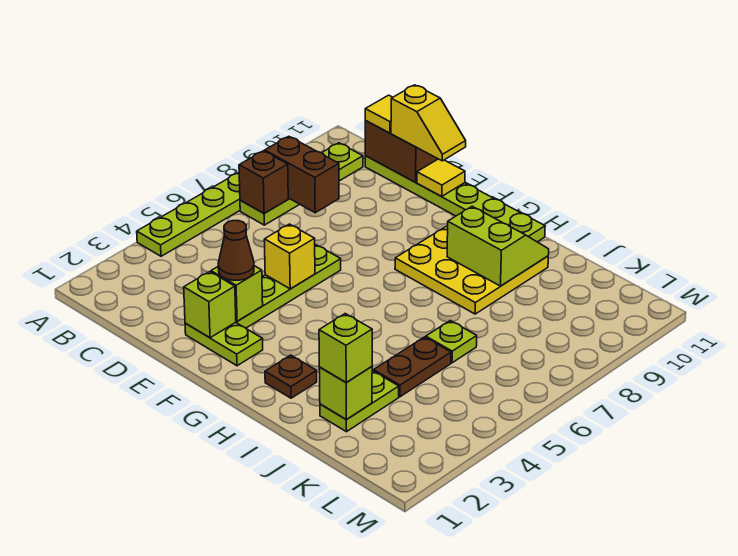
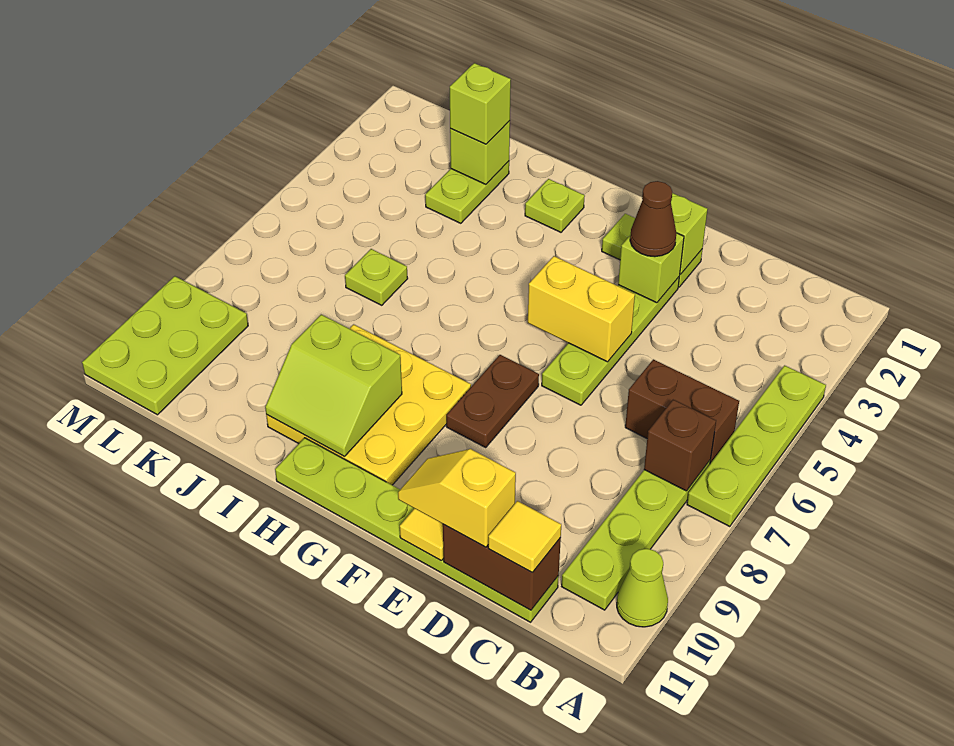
none -> lime 1x1 cone [617,549,668,627]
brown 1x2 brick [265,136,339,213] -> brown 1x2 brick moved to [625,359,739,463]
yellow 1x1 brick [264,224,315,289] -> yellow 1x2 brick [528,256,635,362]
brown 1x1 plate [265,355,317,398] -> lime 1x1 plate [525,179,585,232]
brown 1x2 plate [373,337,451,397] -> brown 1x2 plate moved to [446,355,539,447]
none -> lime 2x3 plate [82,276,248,415]

